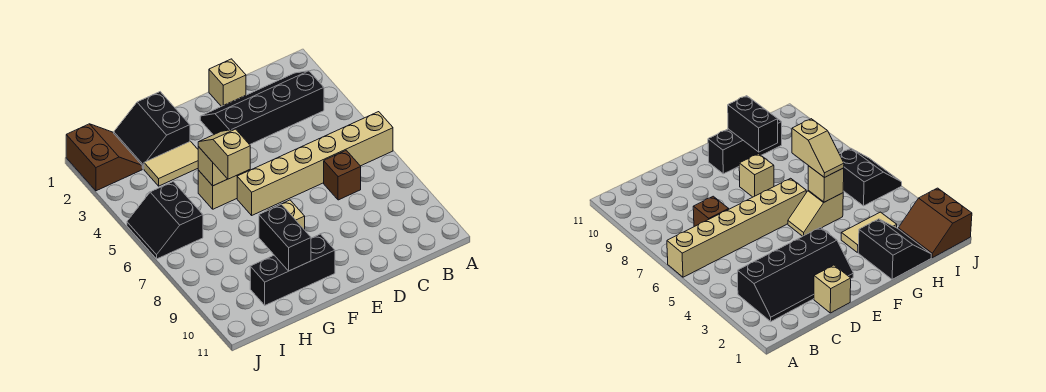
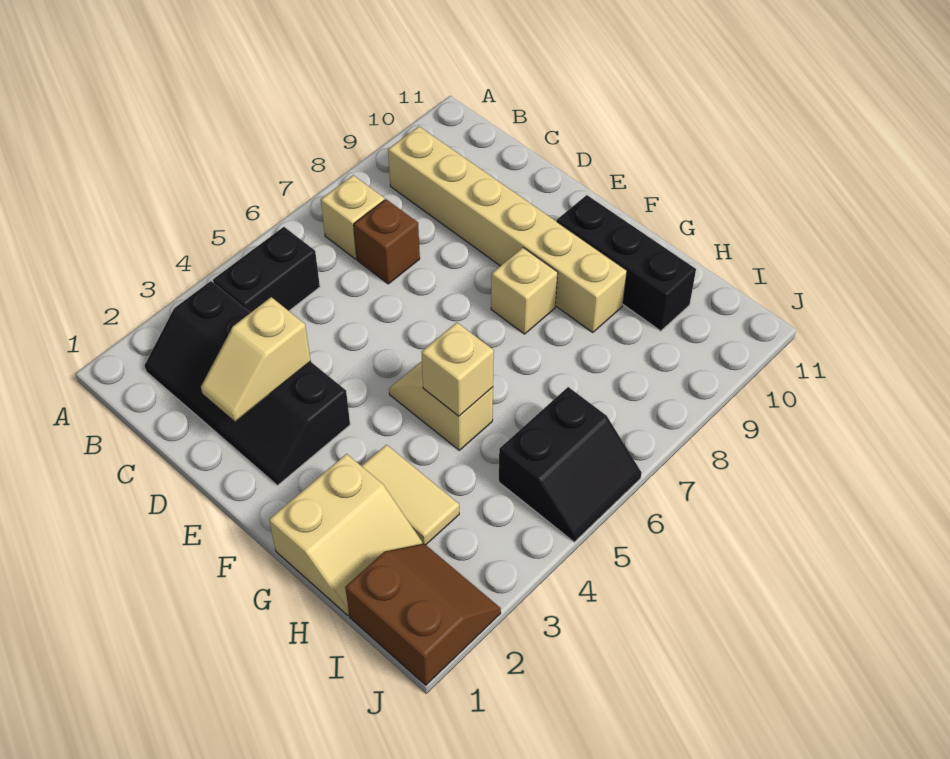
tan 1x6 brick [237,112,393,215] -> tan 1x6 brick moved to [388,126,627,332]
tan 1x1 brick [209,59,246,106] -> tan 1x1 brick moved to [321,175,385,259]
black 2x2 slope [114,92,190,169] -> tan 2x2 slope [269,454,422,615]
tan 1x2 slope [198,129,250,179] -> tan 1x2 slope moved to [201,297,311,421]
black 1x2 brick [259,204,311,271] -> black 1x2 brick moved to [213,227,320,313]
brown 2x2 slope [66,124,142,191] -> brown 2x2 slope turned to [345,544,501,685]

